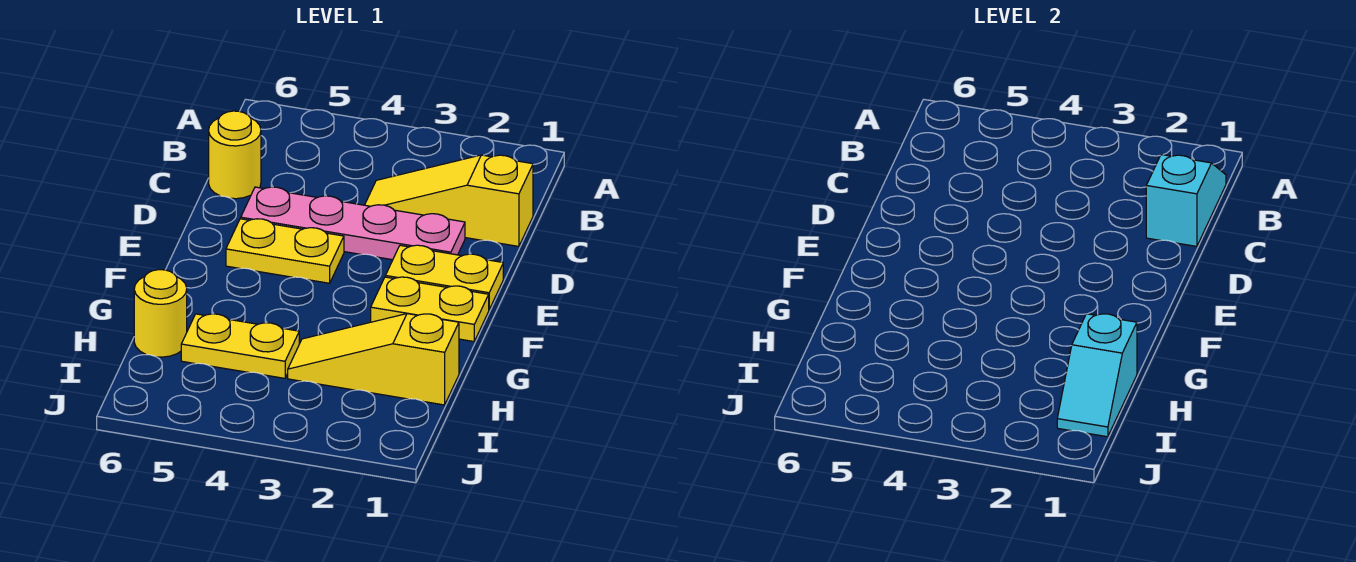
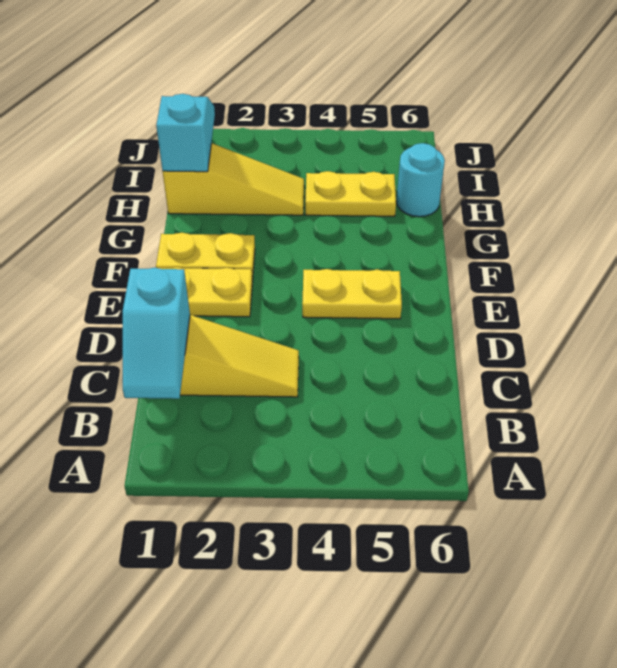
yellow 1x1 round brick [209,111,261,199] -> none
pink 1x4 plate [241,187,465,260] -> none
yellow 1x1 round brick [134,270,187,357] -> cyan 1x1 round brick [396,143,445,217]

